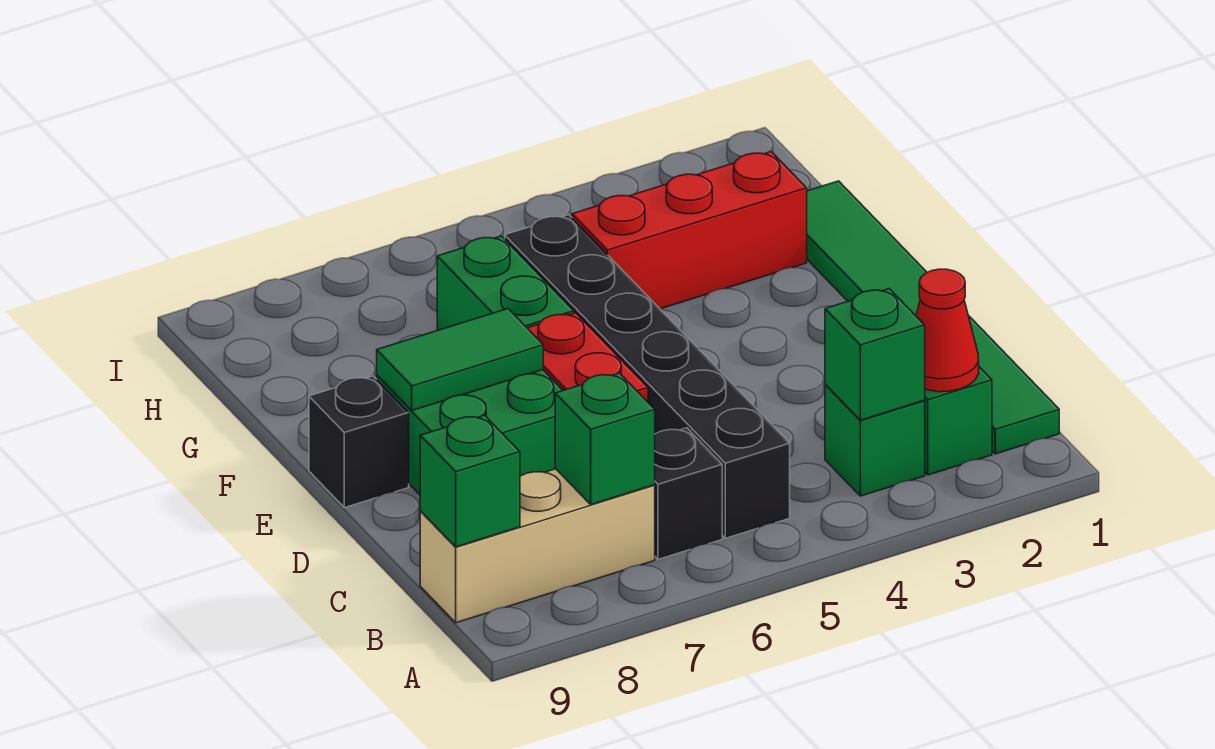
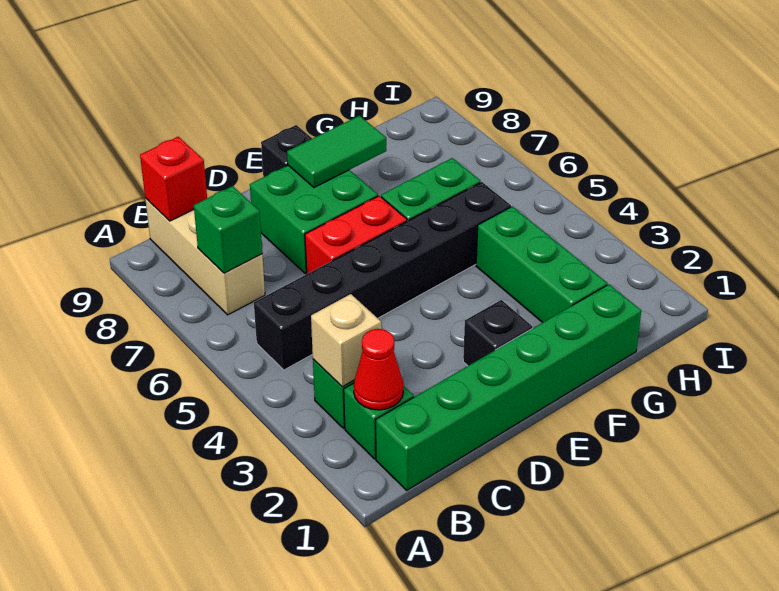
green 1x6 tile [807,181,1059,454] -> green 1x6 brick [376,284,641,490]
green 1x1 brick [825,289,925,420] -> tan 1x1 brick [311,294,381,387]
black 1x1 brick [655,428,722,559] -> black 1x1 brick moved to [463,300,532,366]
green 1x1 brick [420,415,520,547] -> red 1x1 brick [140,137,207,221]
green 1x2 tile [377,309,543,410] -> green 1x2 tile turned to [287,116,386,187]
red 1x3 brick [572,152,807,309] -> green 1x3 brick [476,206,607,323]

